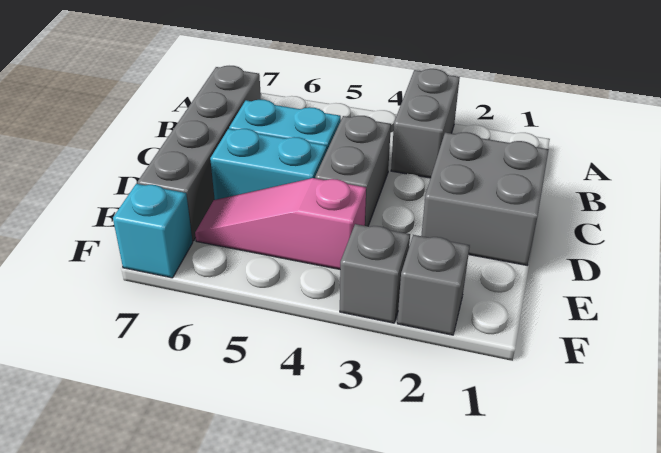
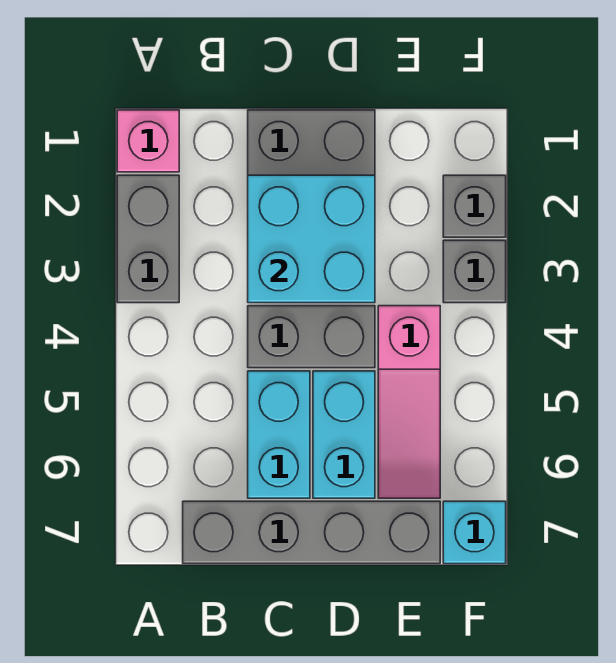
none -> pink 1x1 brick [117,110,179,172]
grey 1x2 brick [391,69,460,178] -> grey 1x2 brick turned to [117,175,179,303]
none -> cyan 2x2 brick [248,175,375,303]

